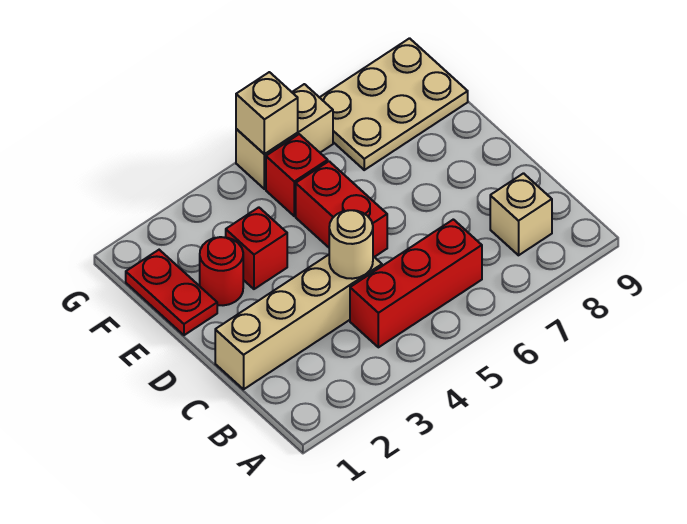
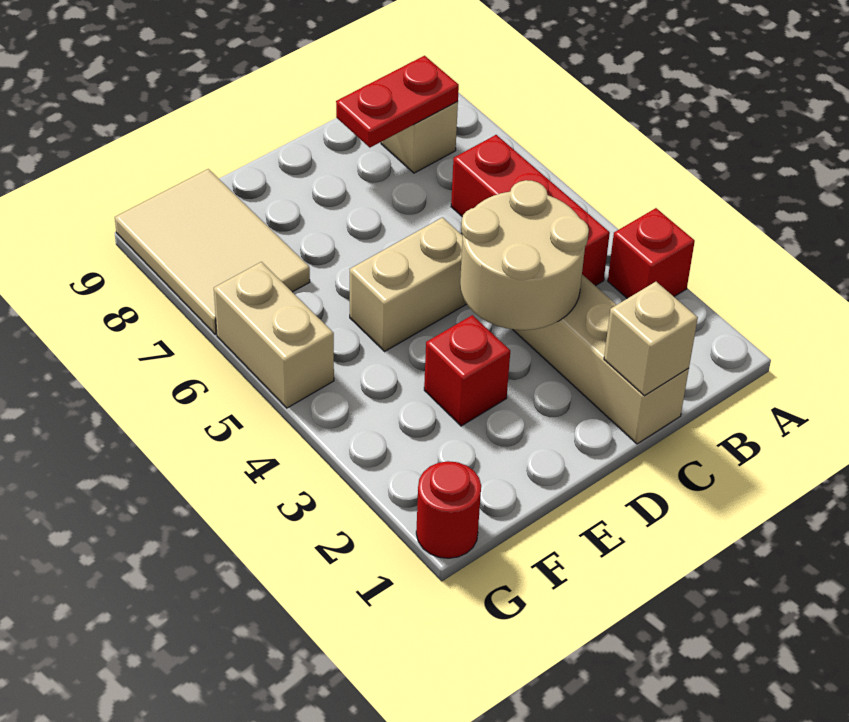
tan 1x1 round brick [329,210,373,279] -> tan 2x2 round brick [460,180,589,330]
red 1x2 brick [296,161,387,257] -> tan 1x2 brick [350,218,466,351]
red 1x2 plate [126,250,217,335] -> red 1x2 plate moved to [336,56,459,147]
red 1x1 round brick [200,237,243,305] -> red 1x1 round brick moved to [416,461,481,558]
red 1x1 brick [266,134,328,216] -> red 1x1 brick moved to [608,208,695,298]
tan 2x3 plate [319,38,468,170] -> tan 2x3 tile [115,169,310,334]
tan 1x1 brick [236,72,298,154] -> tan 1x1 brick moved to [604,282,698,396]

